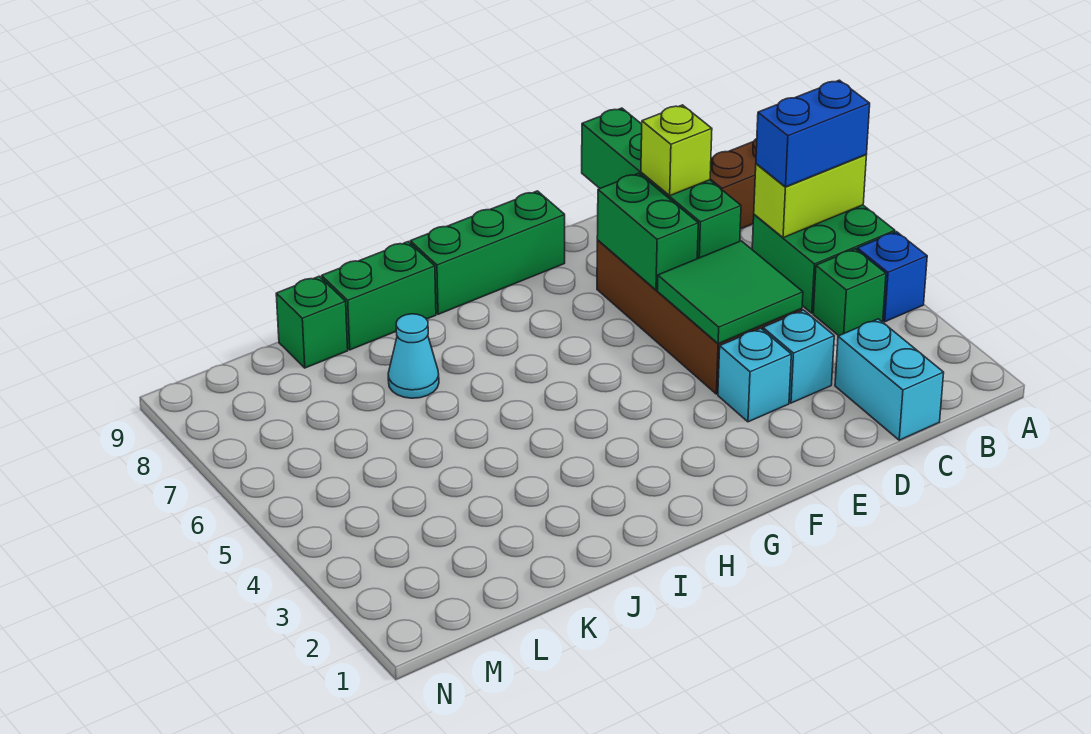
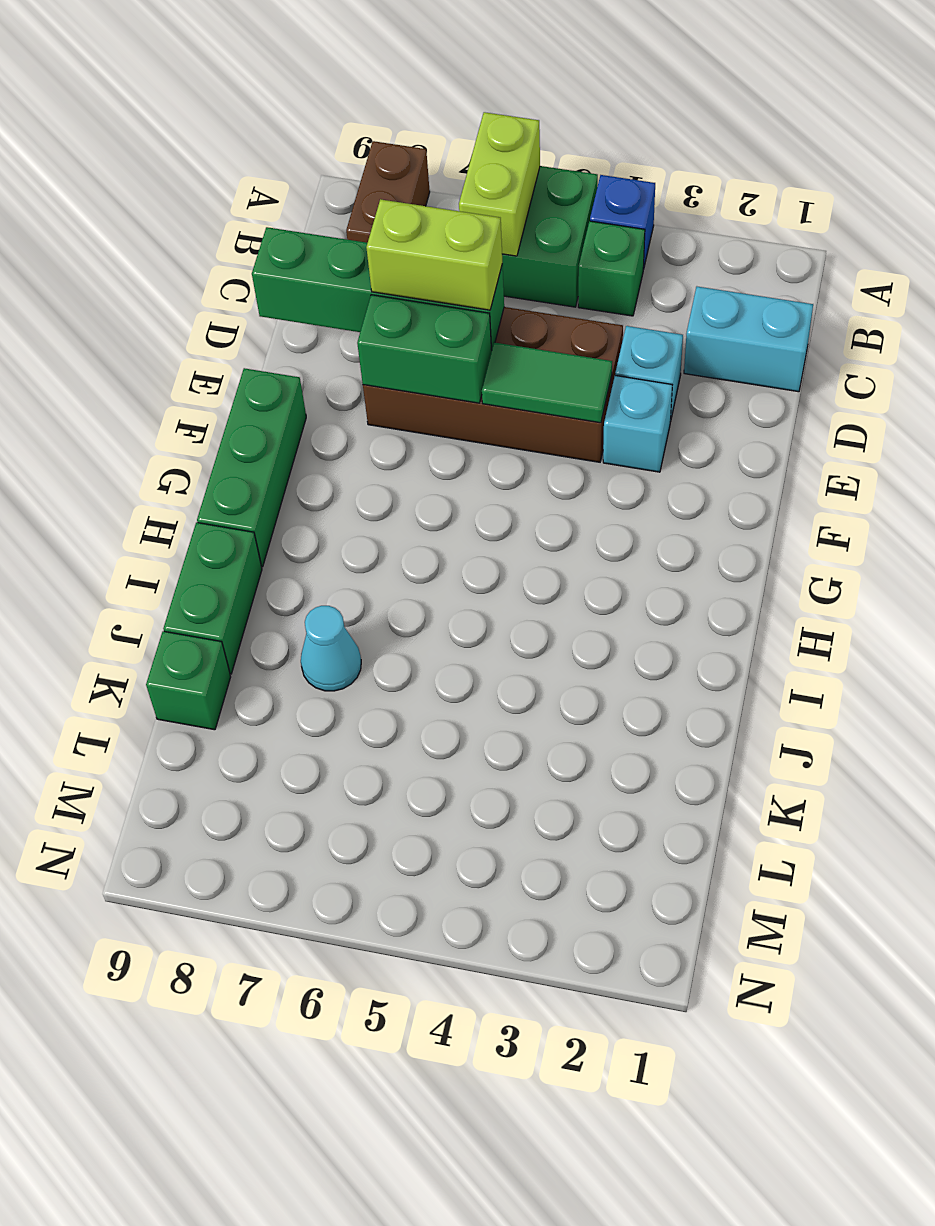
blue 1x2 brick [756,80,870,187] -> none
green 2x2 tile [657,241,803,344] -> green 1x2 tile [482,342,612,423]
lime 1x1 brick [641,105,712,196] -> lime 1x2 brick [366,199,502,310]

